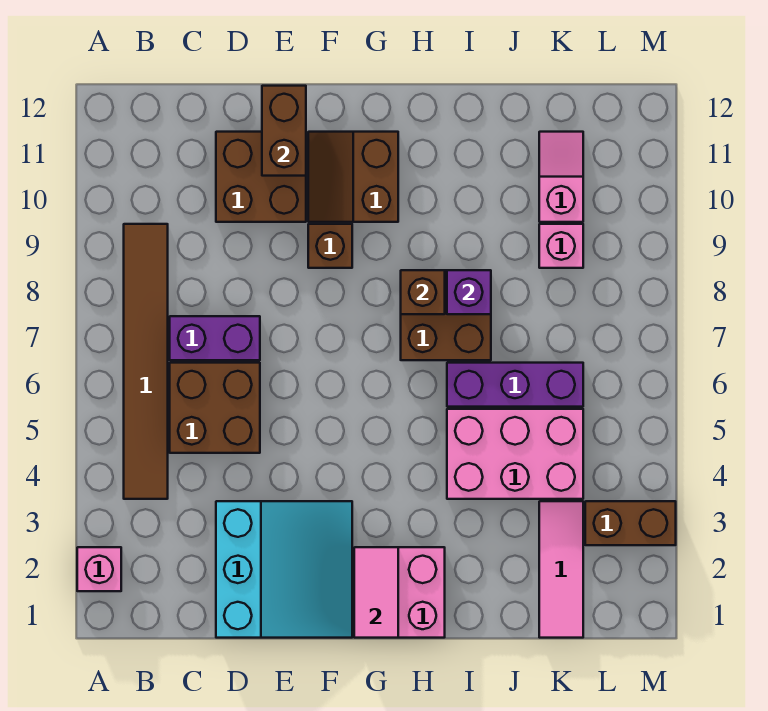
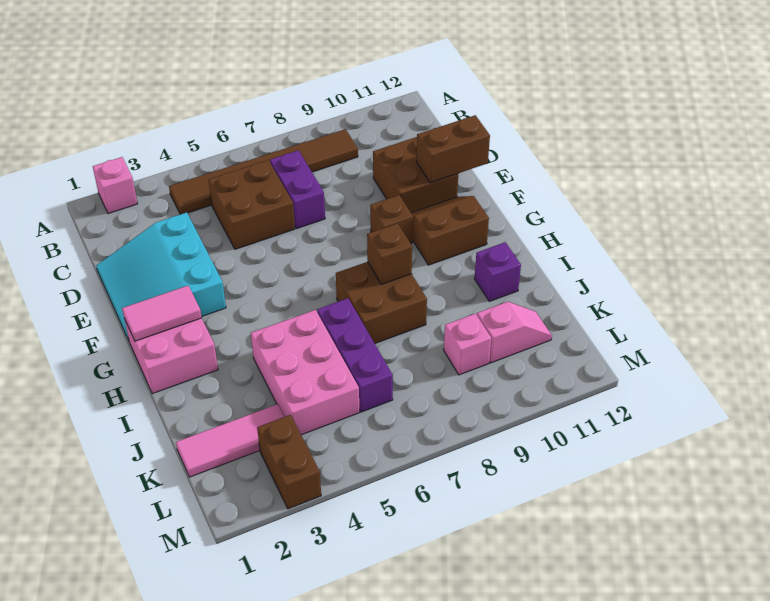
cyan 3x3 slope [216,501,352,638] -> cyan 3x3 slope turned to [96,212,226,340]
purple 1x1 brick [447,270,491,314] -> purple 1x1 brick moved to [474,242,521,301]

